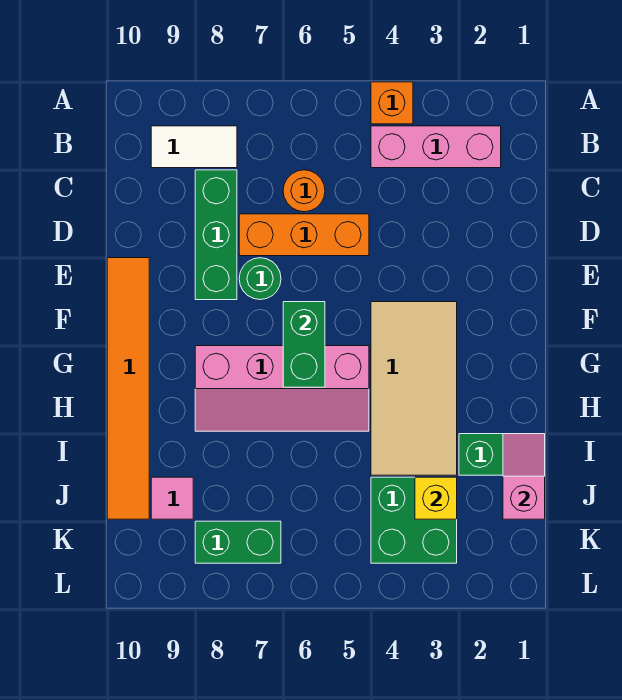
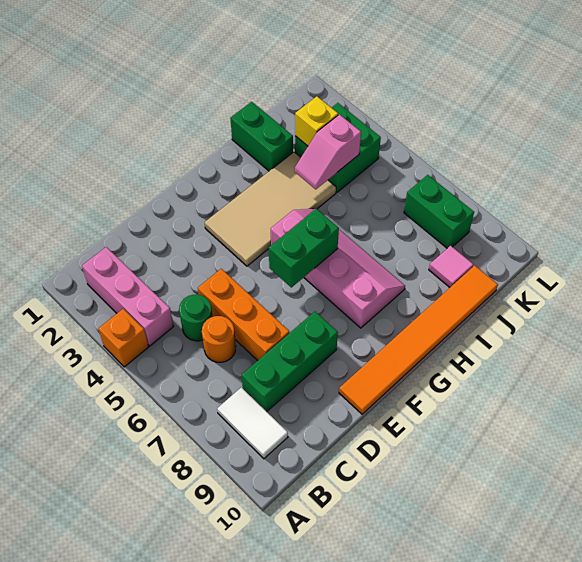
green 1x1 round brick [239,258,281,300] -> green 1x1 round brick moved to [179,295,212,341]
pink 1x2 slope [503,434,545,519] -> pink 1x2 slope moved to [295,114,361,189]

